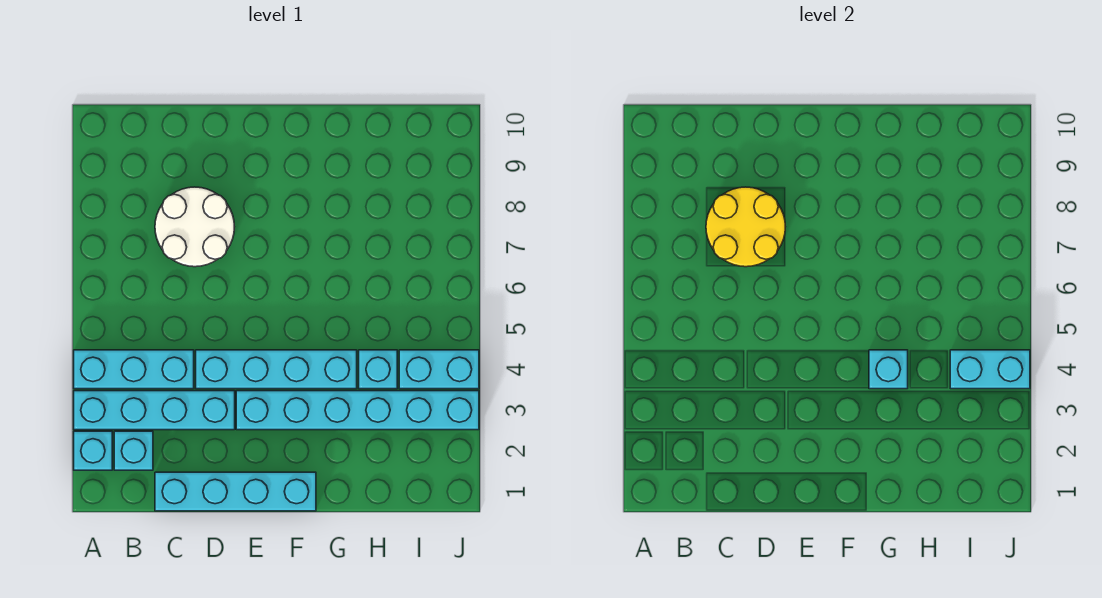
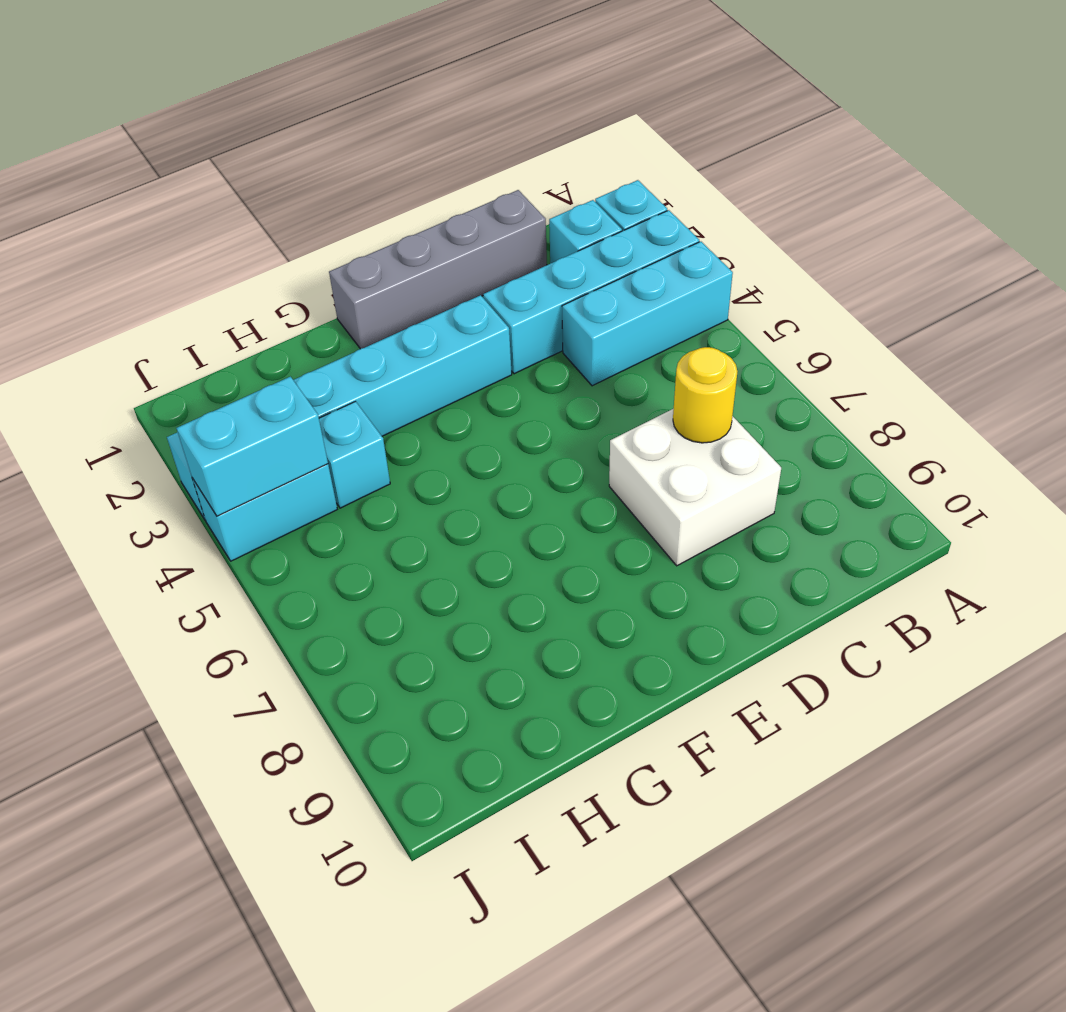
cyan 1x4 brick [155,472,316,511] -> grey 1x4 brick [329,190,547,349]
white 2x2 round brick [155,187,234,267] -> white 2x2 brick [609,409,781,566]
yellow 2x2 round brick [706,187,785,267] -> yellow 1x1 round brick [673,347,738,443]
cyan 1x4 brick [196,350,357,389] -> none
cyan 1x1 brick [869,350,908,389] -> none

